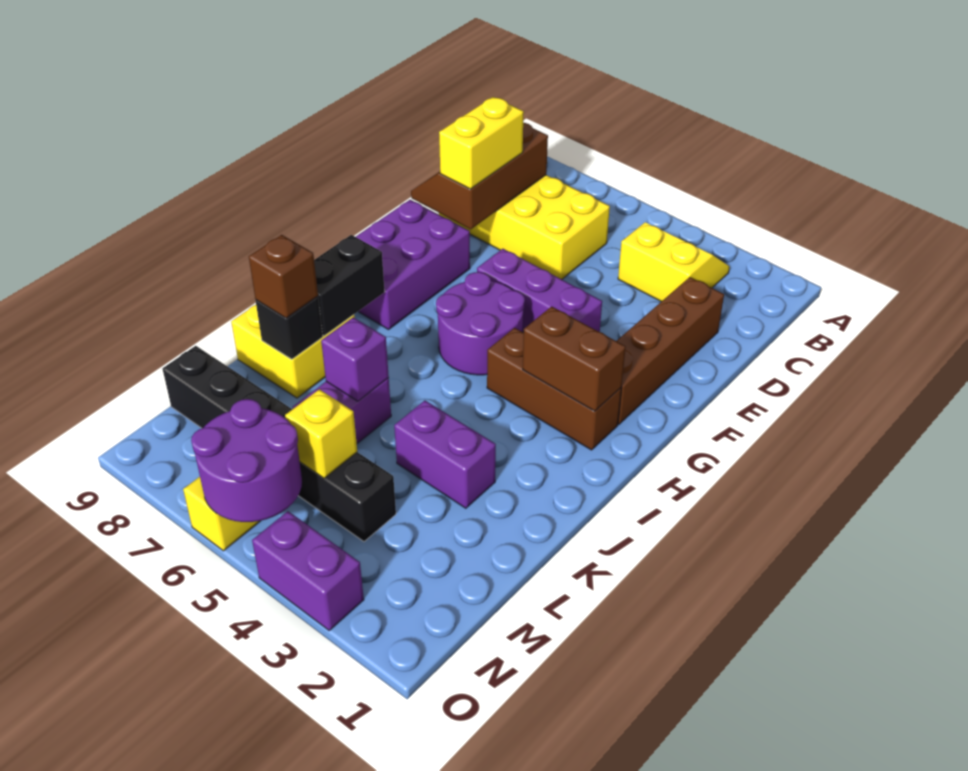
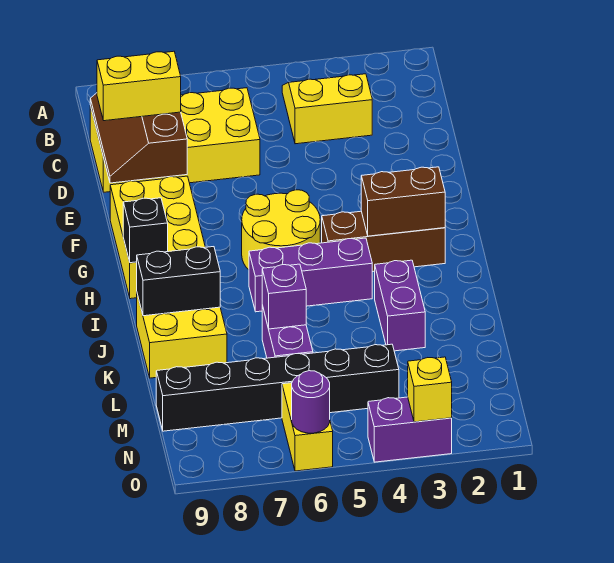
brown 1x4 brick [617,277,724,424] -> none
yellow 1x2 brick [439,97,524,189] -> yellow 1x2 brick turned to [97,51,181,121]
purple 1x3 brick [477,249,602,332] -> purple 1x3 brick moved to [249,238,372,312]
purple 2x3 brick [356,200,470,330] -> yellow 2x3 brick [110,176,205,299]
purple 2x2 round brick [436,272,525,375] -> yellow 2x2 round brick [242,190,320,270]
black 1x2 brick [314,235,385,336] -> black 1x2 brick turned to [137,247,220,316]
purple 1x2 brick [394,401,496,508] -> purple 1x2 brick turned to [375,260,425,351]
black 1x1 brick [256,296,323,359] -> black 1x1 brick moved to [123,198,168,263]
brown 1x1 brick [249,235,318,318] -> none
yellow 1x1 brick [285,389,357,478] -> yellow 1x1 brick moved to [408,357,452,422]
purple 2x2 round brick [191,399,302,522] -> purple 1x1 round brick [292,371,330,433]

